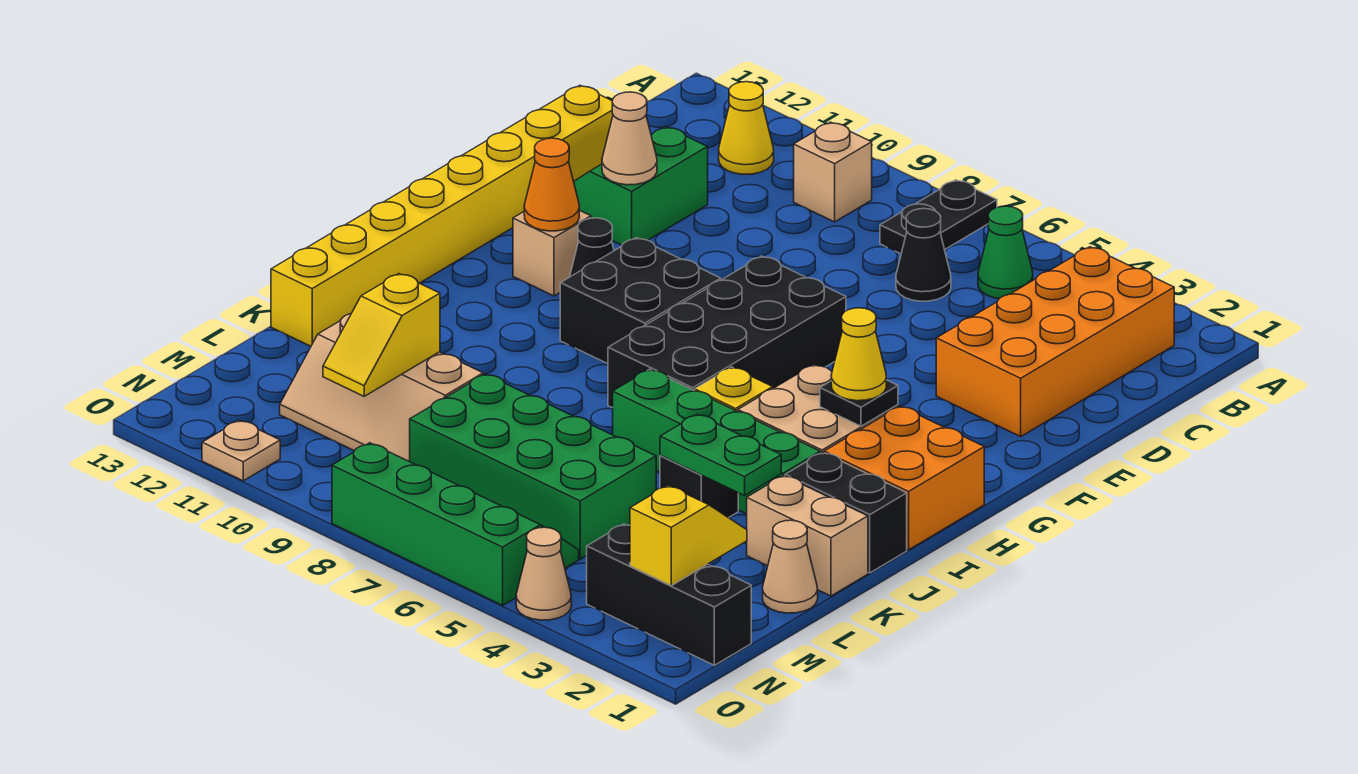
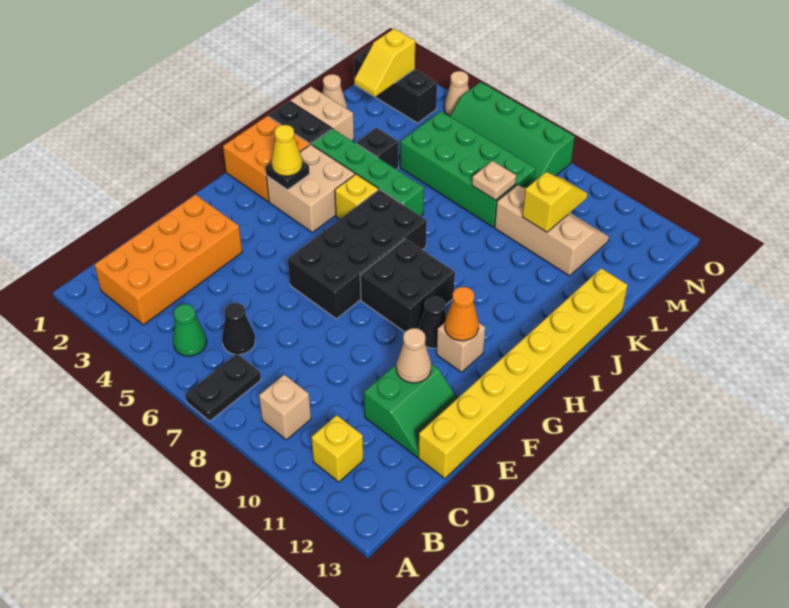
yellow 1x1 cone [719,82,774,174] -> yellow 1x1 brick [311,415,363,482]
green 1x2 plate [660,414,781,496] -> none
tan 1x1 plate [202,420,280,481] -> tan 1x1 plate moved to [472,161,516,200]

